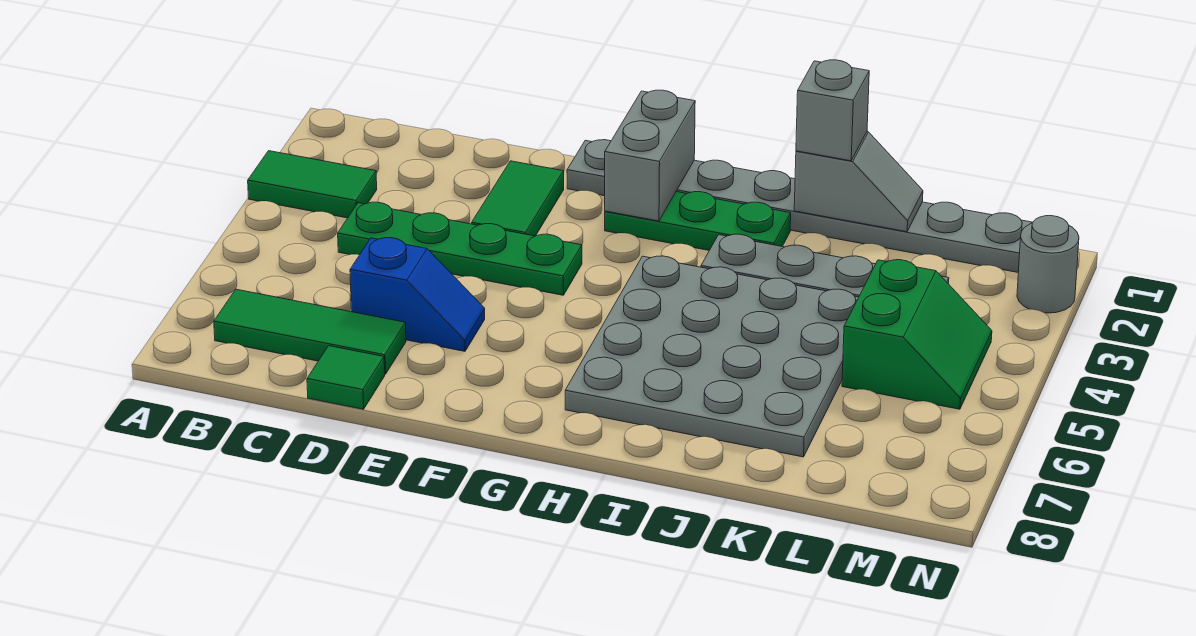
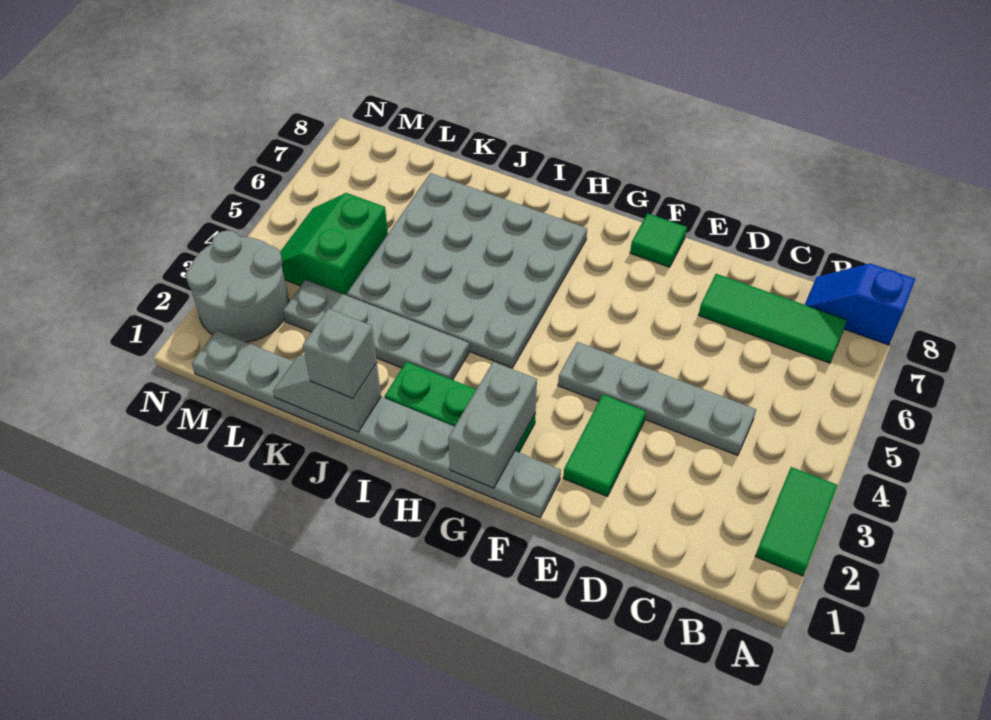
green 1x2 tile [248,151,377,218] -> green 1x2 tile turned to [755,467,838,576]
green 1x4 plate [338,202,582,295] -> grey 1x4 plate [558,342,756,455]
blue 1x2 slope [350,238,485,351] -> blue 1x2 slope moved to [805,263,915,345]
green 1x1 tile [307,346,385,409] -> green 1x1 tile moved to [630,213,687,267]
grey 1x1 round brick [1017,216,1079,313] -> grey 2x2 round brick [186,231,289,342]

